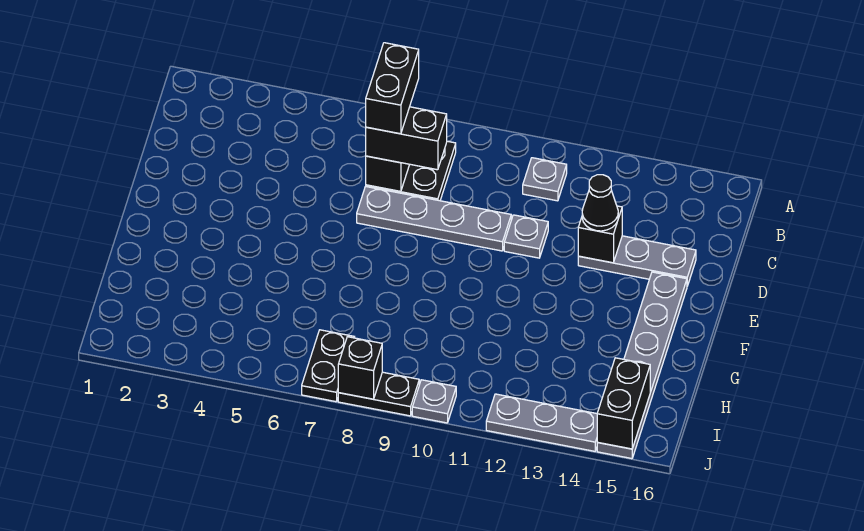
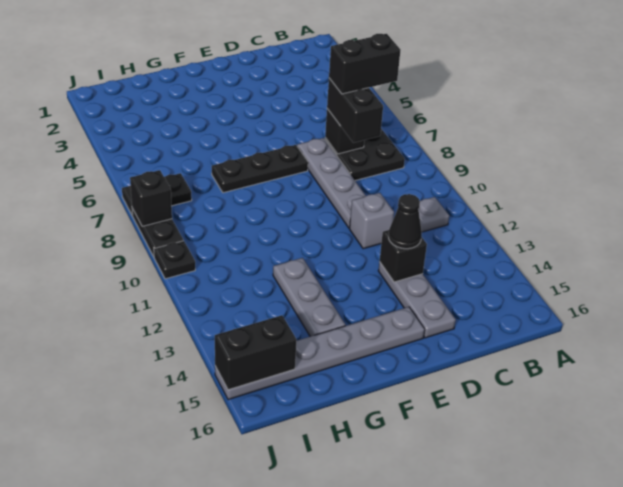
grey 1x1 plate [504,215,548,258] -> grey 1x1 brick [350,193,394,249]
none -> black 1x3 plate [212,145,308,193]
grey 1x1 plate [412,380,456,423] -> black 1x1 plate [154,241,195,279]
grey 1x3 plate [486,394,598,451] -> grey 1x3 plate moved to [273,258,345,337]

